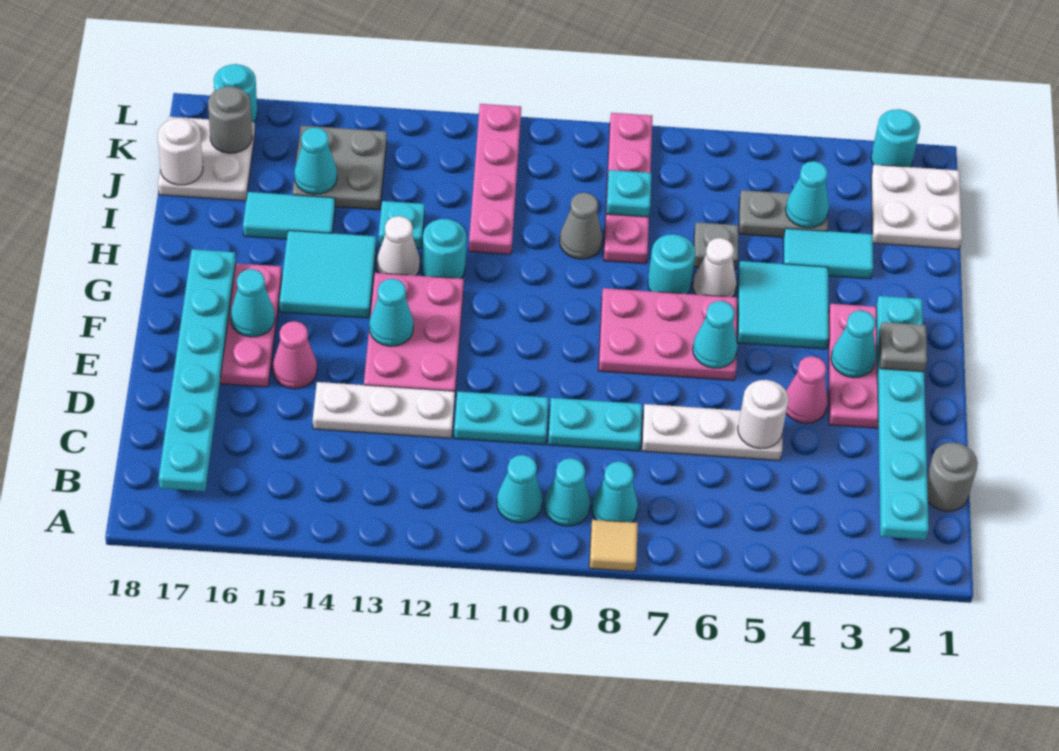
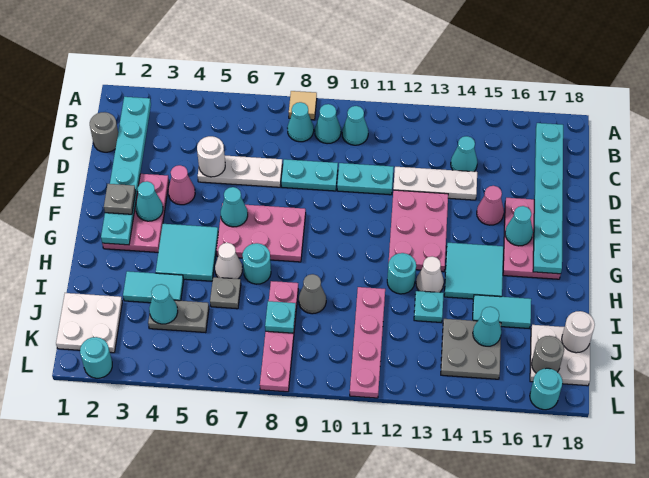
cyan 1x1 cone [369,279,414,346] -> cyan 1x1 cone moved to [451,136,477,172]

